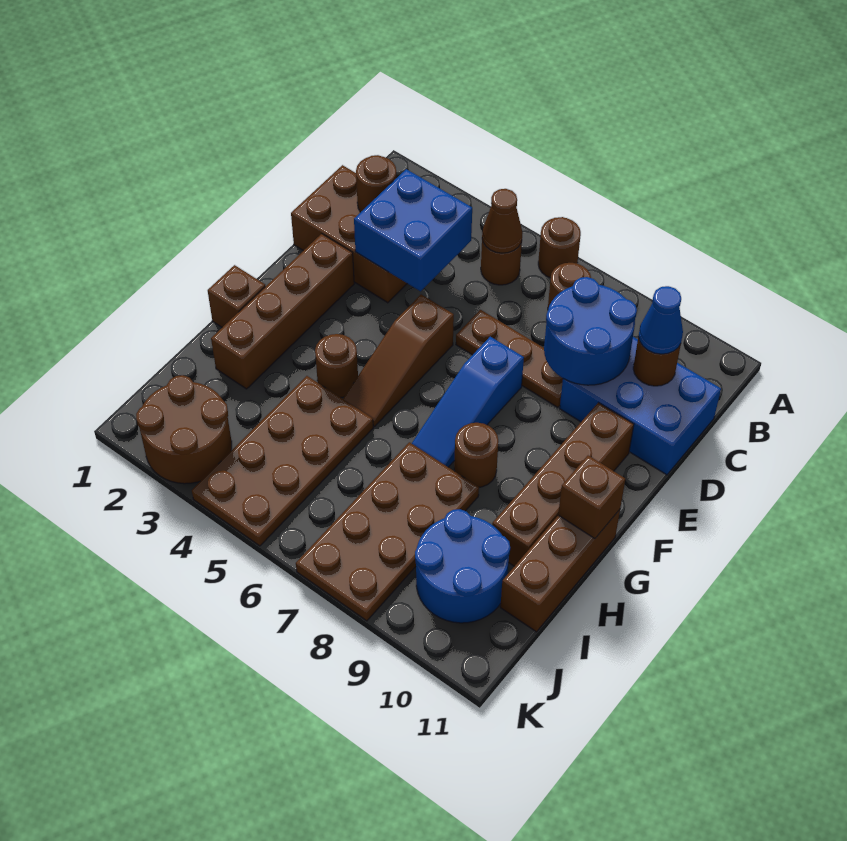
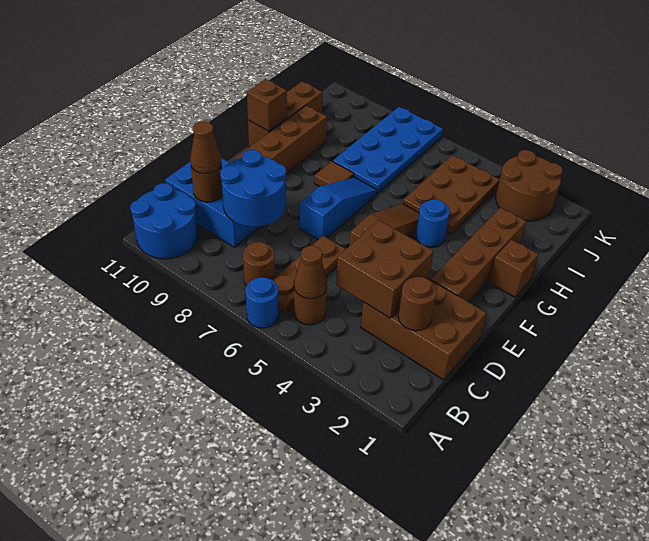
brown 1x1 round brick [538,217,581,278] -> blue 1x1 round brick [246,277,279,328]
blue 2x2 brick [354,169,472,291] -> brown 2x2 brick [336,220,434,318]
blue 1x1 cone [638,286,683,354] -> brown 1x1 cone [190,121,222,174]
brown 1x3 plate [456,310,563,408] -> brown 1x3 plate turned to [273,236,346,313]
brown 1x1 round brick [315,334,358,397] -> blue 1x1 round brick [416,199,450,247]
brown 1x1 round brick [454,423,498,487] -> brown 1x1 tile [314,161,354,186]
brown 2x4 plate [192,376,373,546] -> brown 2x3 plate [403,155,500,234]
brown 2x4 plate [296,442,479,621] -> blue 2x4 plate [333,107,443,194]
blue 2x2 round brick [415,509,510,623] -> blue 2x2 round brick moved to [130,183,198,259]

